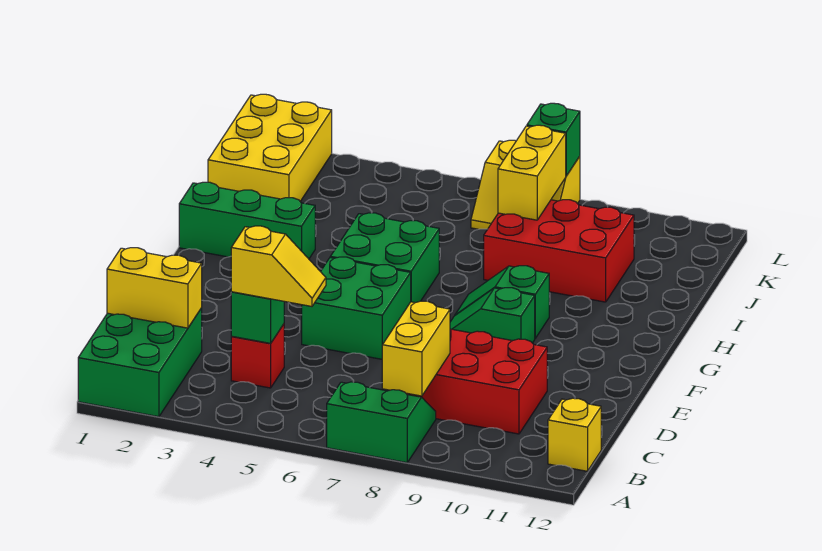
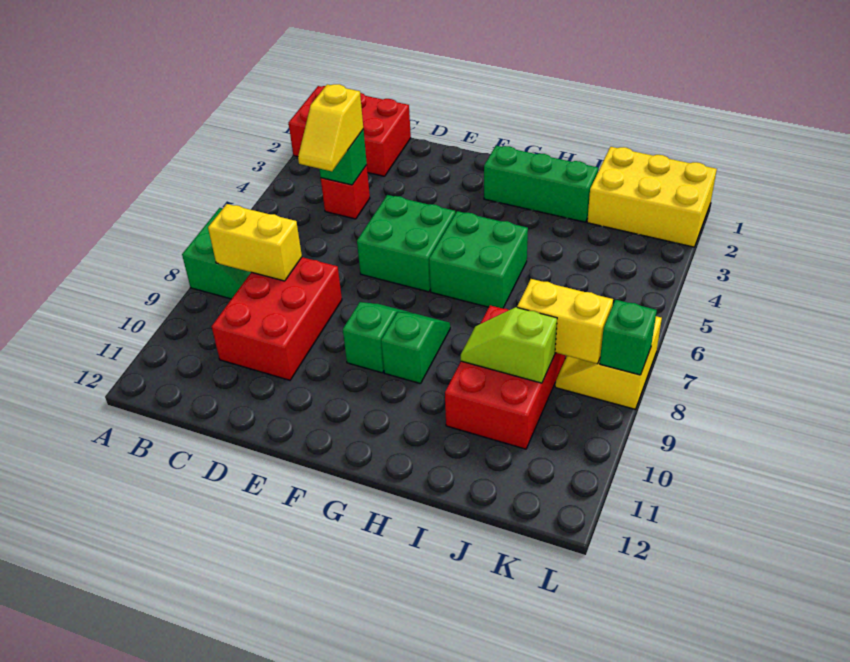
green 2x3 brick [78,308,202,417] -> red 2x3 brick [289,86,411,176]
yellow 1x1 brick [548,398,601,471] -> none
yellow 1x2 brick [107,248,202,328] -> none
green 1x3 brick [179,182,315,259] -> green 1x3 brick turned to [484,146,598,222]
none -> lime 1x2 slope [461,307,557,383]

